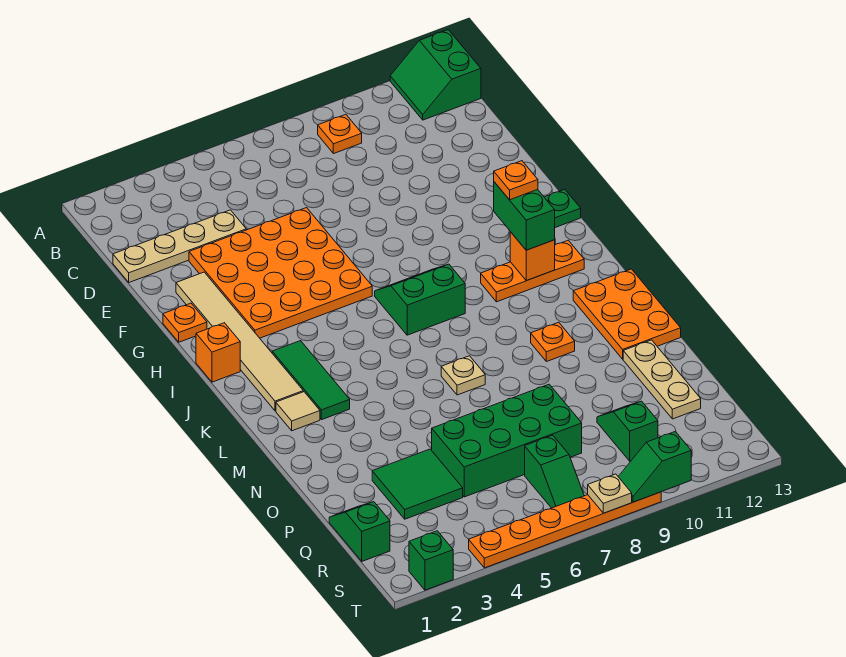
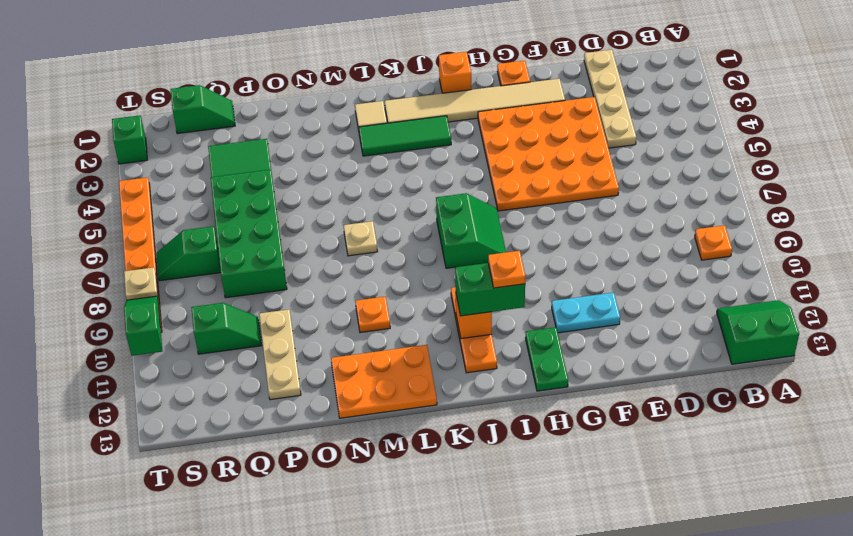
none -> cyan 1x2 plate [552,293,620,333]
tan 1x3 plate [623,340,701,419] -> tan 1x3 plate turned to [259,309,301,400]

